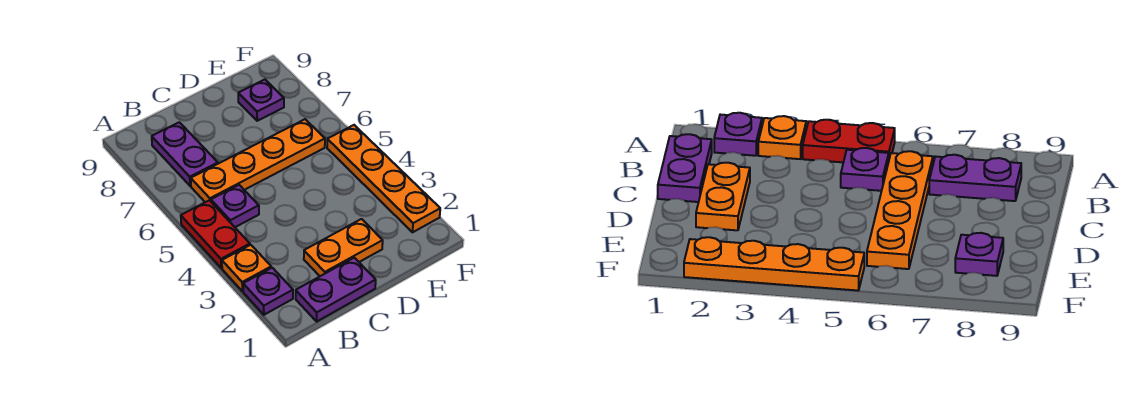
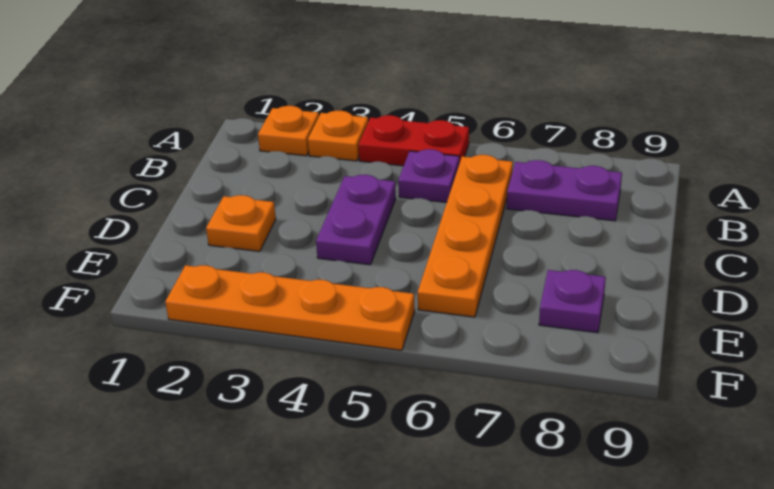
purple 1x1 plate [243,268,293,315] -> orange 1x1 plate [258,106,319,156]
purple 1x2 plate [296,258,376,321] -> purple 1x2 plate moved to [316,175,396,265]
orange 1x2 plate [304,219,383,276] -> orange 1x1 plate [206,195,276,251]

